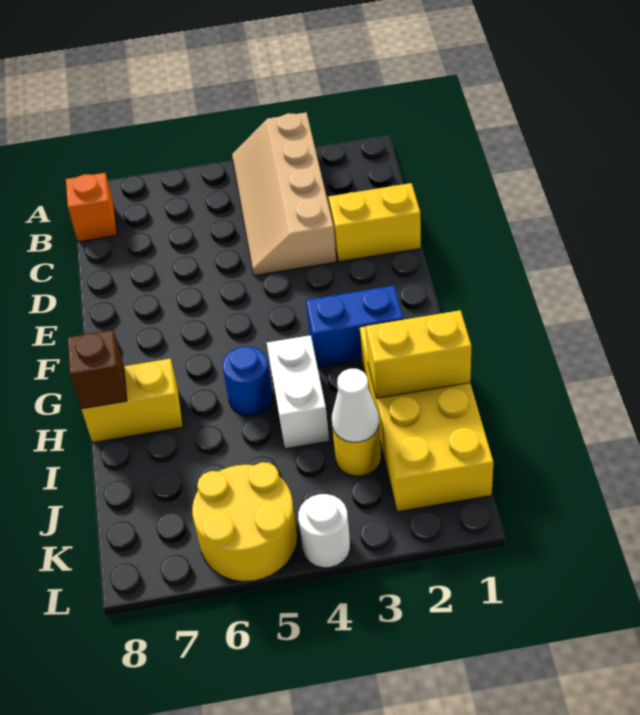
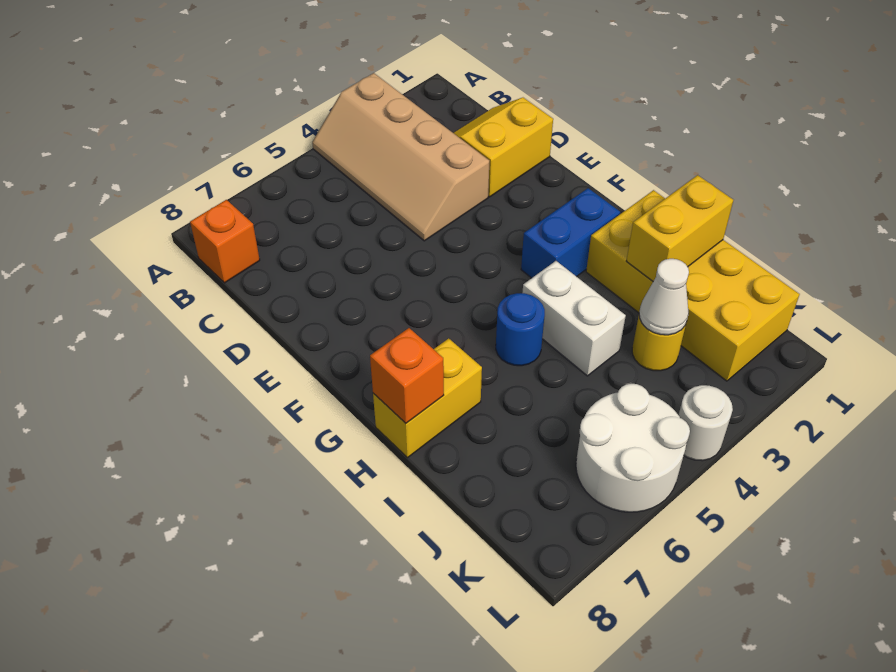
brown 1x1 brick [67,330,127,409] -> orange 1x1 brick [370,328,444,423]
yellow 2x2 round brick [192,462,297,581] -> white 2x2 round brick [576,383,690,512]

